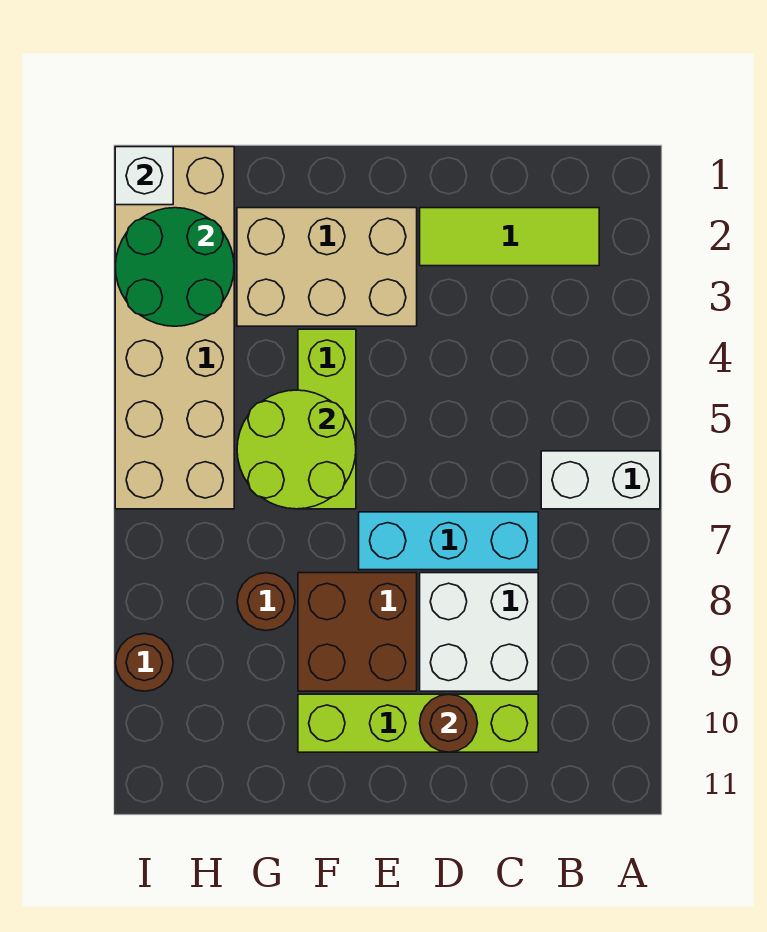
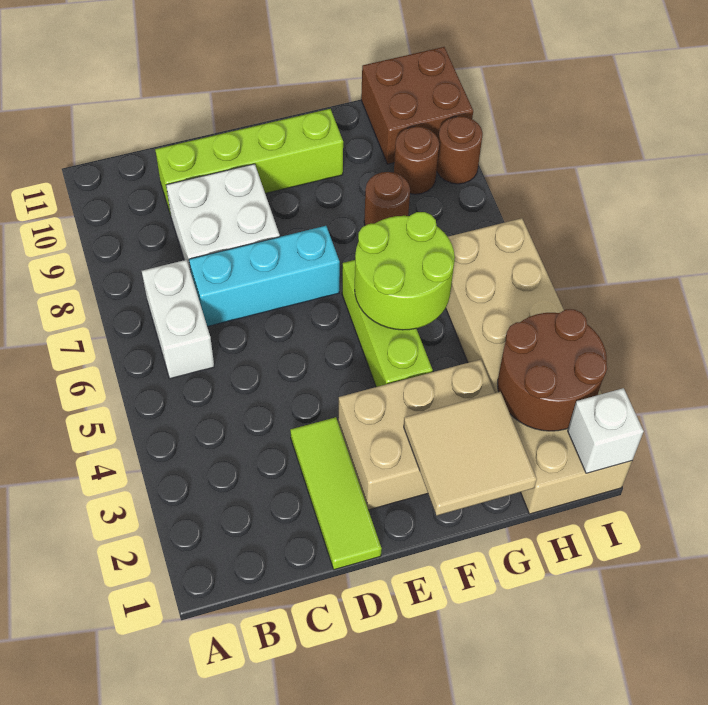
white 1x2 brick [541,451,660,509] -> white 1x2 brick turned to [142,260,214,379]
lime 1x3 tile [420,208,599,266] -> lime 1x3 tile turned to [290,417,382,570]
brown 1x1 round brick [420,694,478,752] -> brown 1x1 round brick moved to [394,127,439,194]
brown 2x2 brick [298,573,417,691] -> brown 2x2 brick moved to [361,47,473,164]
none -> tan 2x2 tile [404,392,537,515]
green 2x2 round brick [115,208,234,326] -> brown 2x2 round brick [498,309,607,431]

